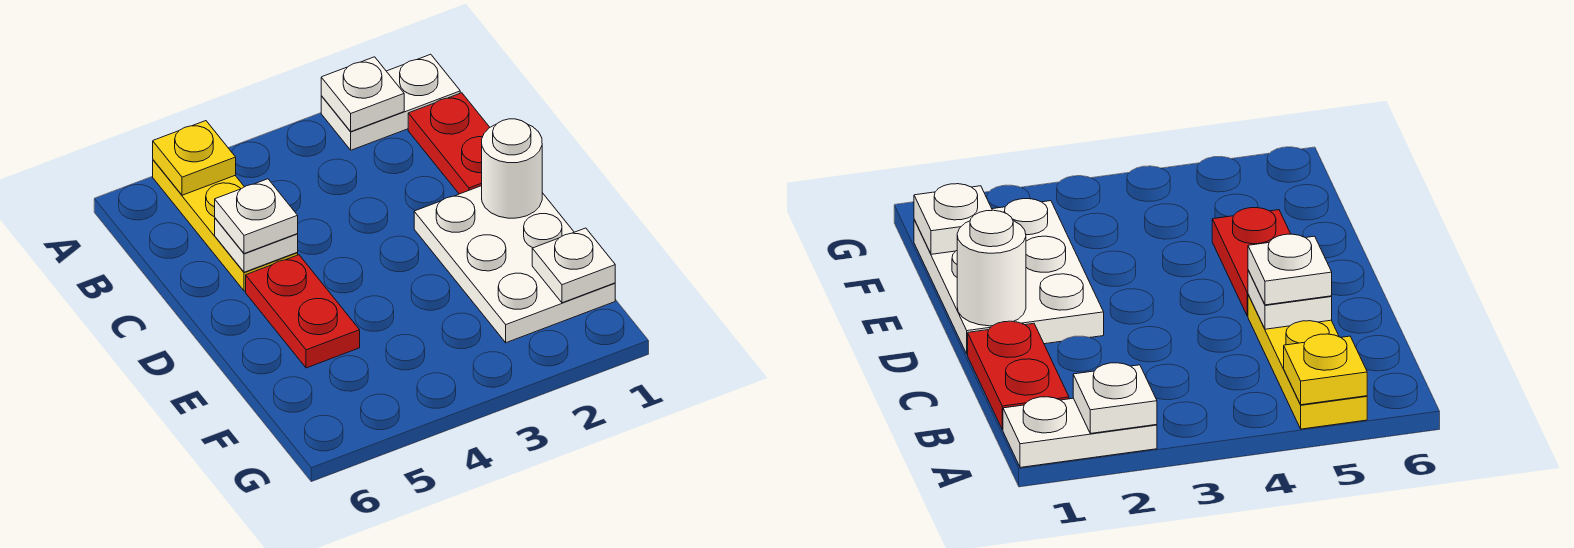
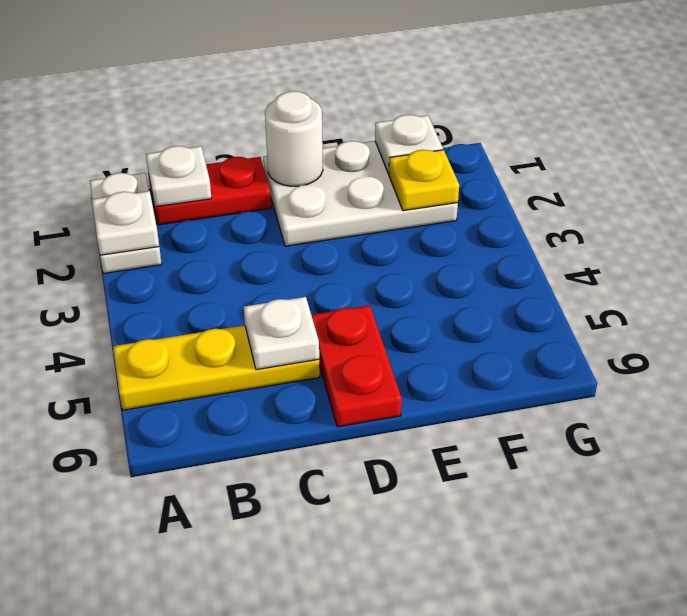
yellow 1x1 plate [153,121,236,195] -> yellow 1x1 plate moved to [389,150,459,211]
white 1x1 plate [215,179,298,254] -> white 1x1 plate moved to [146,146,212,207]
red 1x2 plate [246,255,360,368] -> red 1x2 plate turned to [311,306,402,427]

